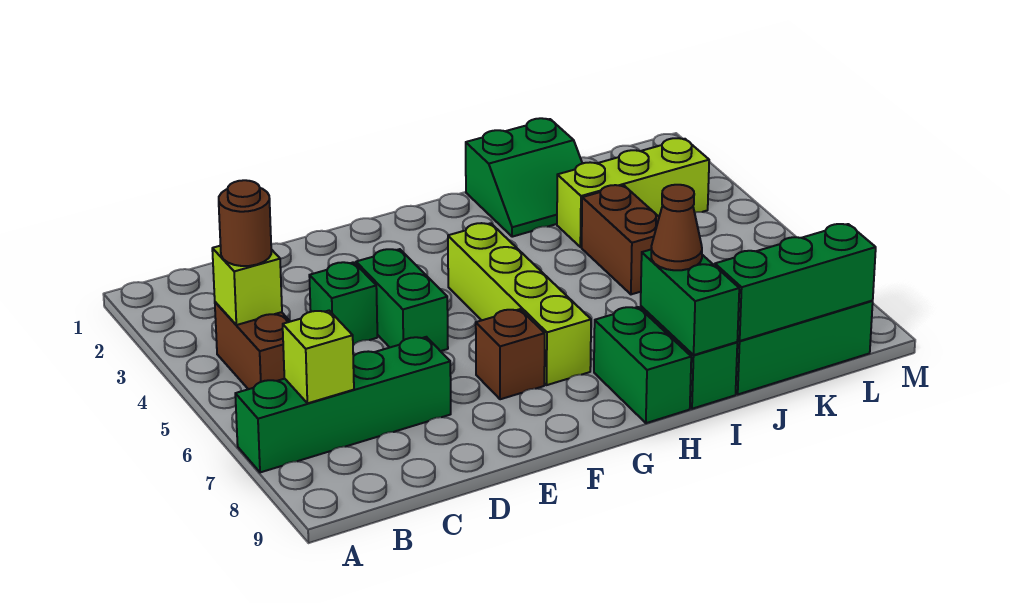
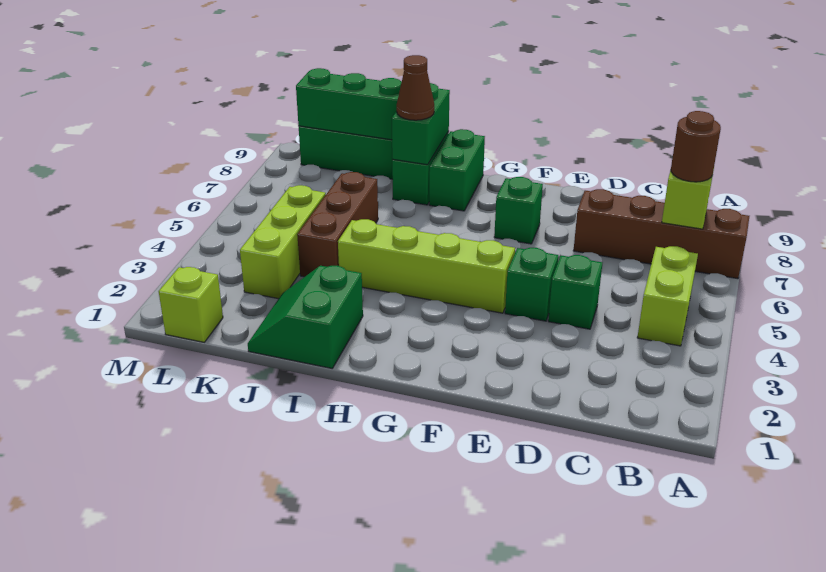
green 1x4 brick [235,337,451,472] -> brown 1x4 brick [573,189,749,279]
brown 1x2 brick [215,302,290,389] -> lime 1x2 brick [637,246,698,346]
lime 1x1 brick [212,246,282,325] -> lime 1x1 brick moved to [159,267,223,342]
brown 1x1 round brick [219,180,271,266] -> brown 1x1 round brick moved to [671,111,721,182]
green 1x2 brick [356,249,448,351] -> green 1x1 brick [505,248,558,321]
brown 1x1 brick [476,309,545,399] -> green 1x1 brick [494,177,543,244]
lime 1x4 brick [448,223,591,385] -> lime 1x4 brick turned to [338,219,515,313]
green 2x2 slope [466,118,582,237] -> green 2x2 slope turned to [248,266,363,368]
lime 1x3 brick [557,138,709,247] -> lime 1x3 brick turned to [240,185,326,299]
brown 1x2 brick [582,185,659,294] -> brown 1x3 brick [297,172,378,277]

